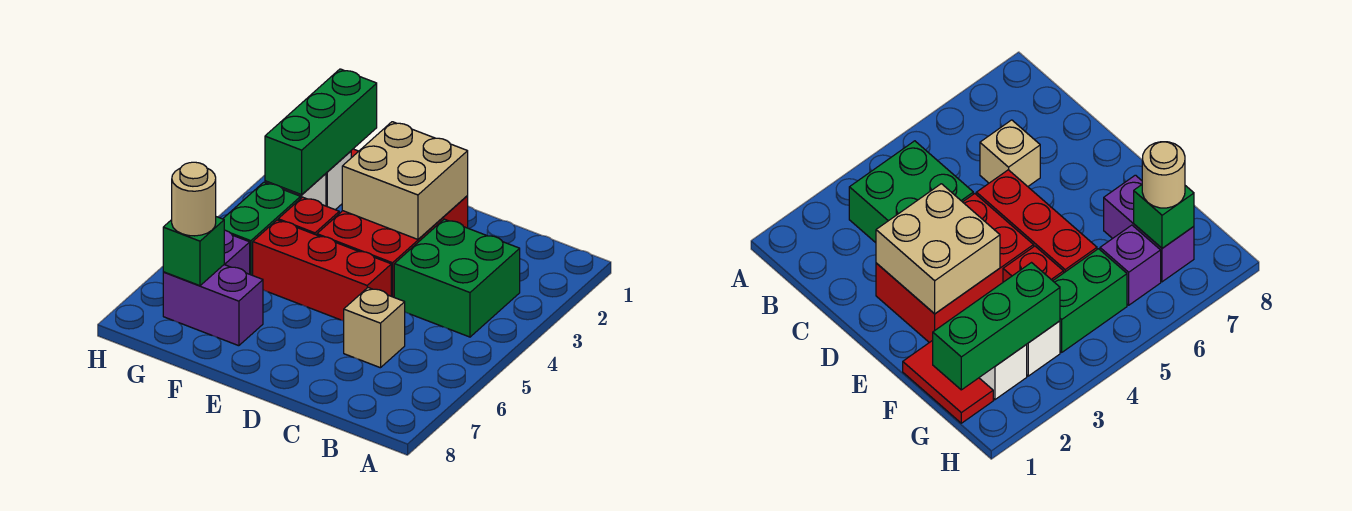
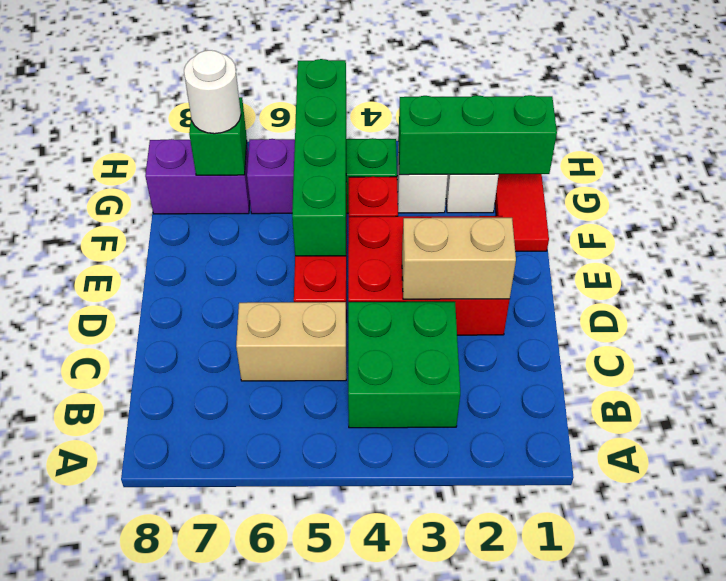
tan 1x1 brick [344,288,405,368] -> tan 1x2 brick [236,302,346,381]
tan 2x2 brick [342,122,468,239] -> tan 1x2 brick [402,218,516,299]
none -> green 1x4 brick [292,59,346,256]
purple 1x2 brick [163,265,263,346] -> purple 1x2 brick turned to [145,139,250,214]
tan 1x1 round brick [172,162,216,236] -> white 1x1 round brick [184,50,241,134]

